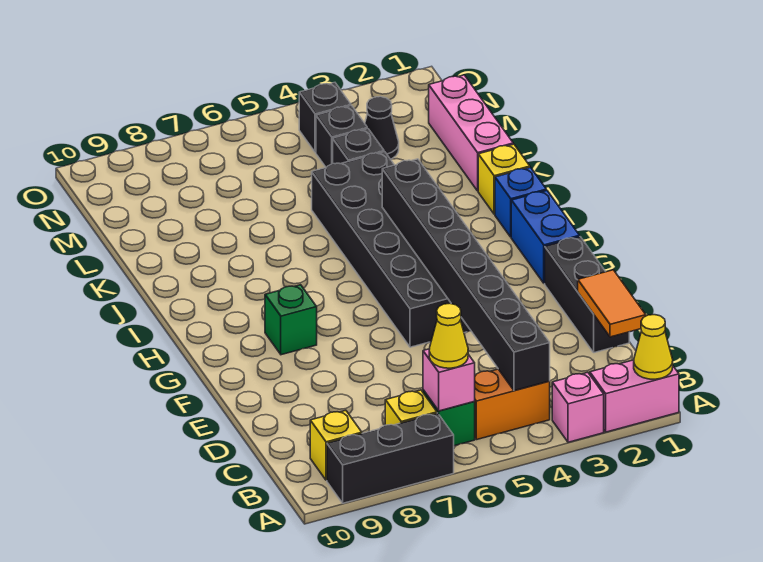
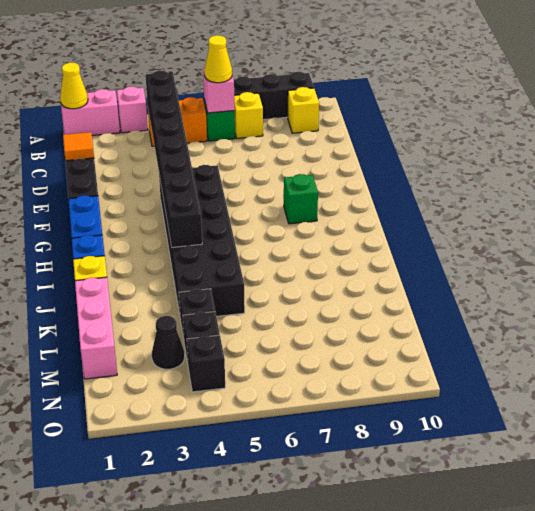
orange 1x2 tile [578,270,646,337] -> orange 1x1 tile [63,132,94,161]

